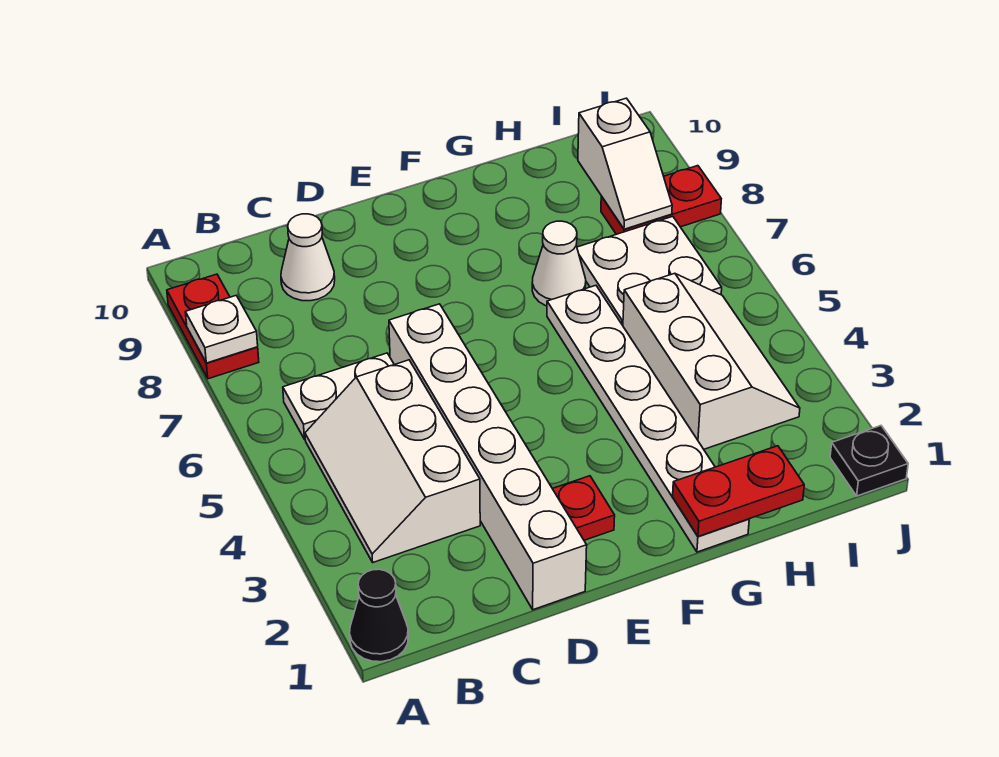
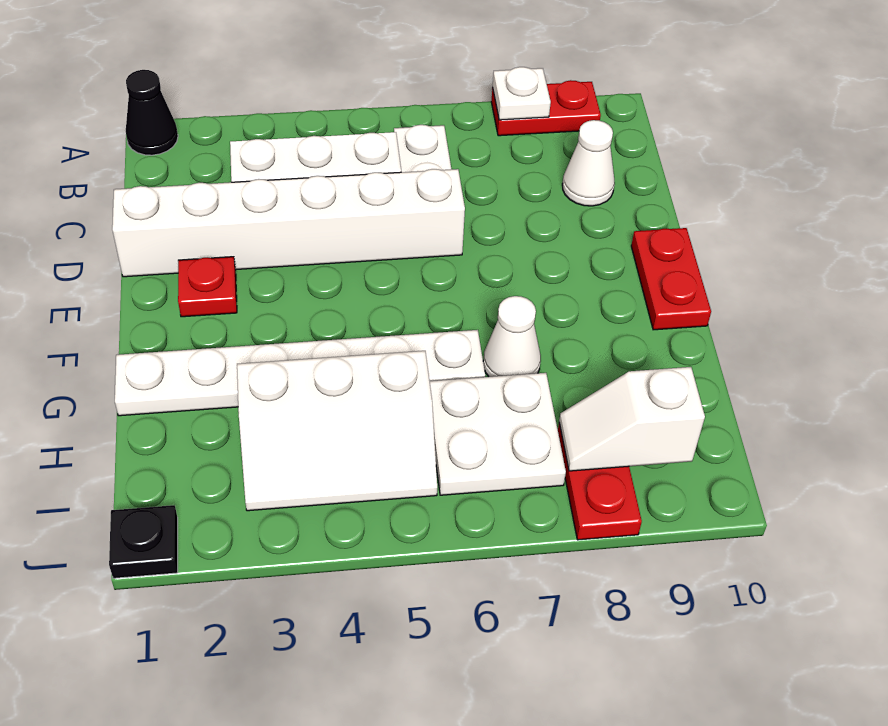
red 1x2 plate [673,446,804,536] -> red 1x2 plate moved to [631,228,711,330]

